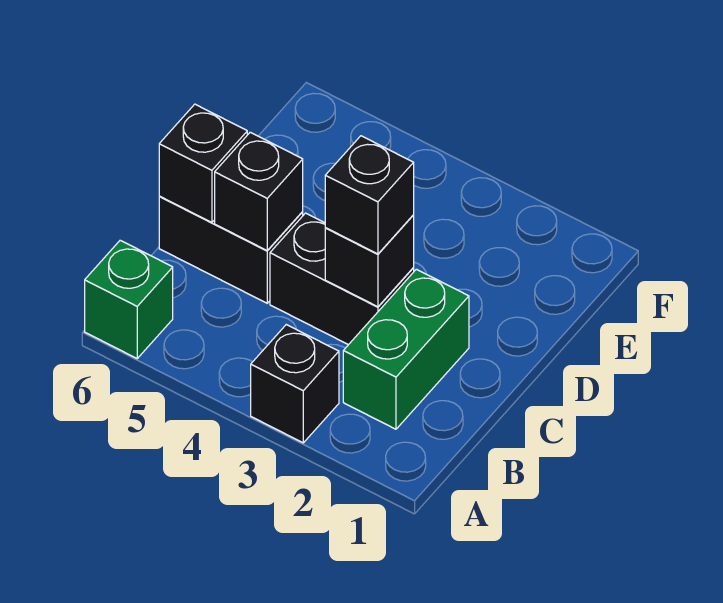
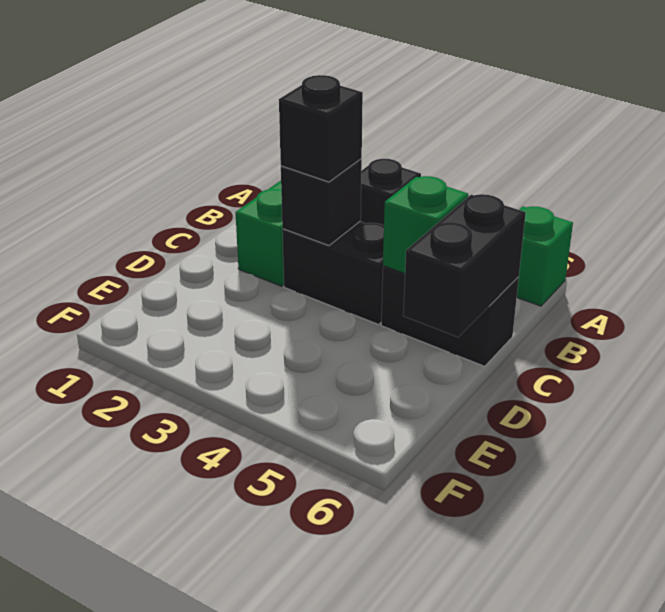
black 1x1 brick [215,132,303,251] -> green 1x1 brick [383,176,468,273]
black 1x1 brick [159,104,247,223] -> black 1x2 brick [403,194,526,337]

